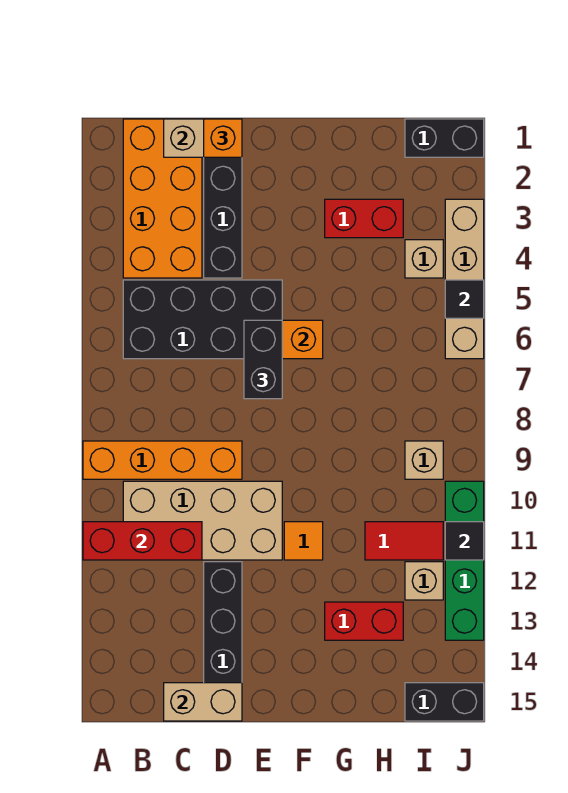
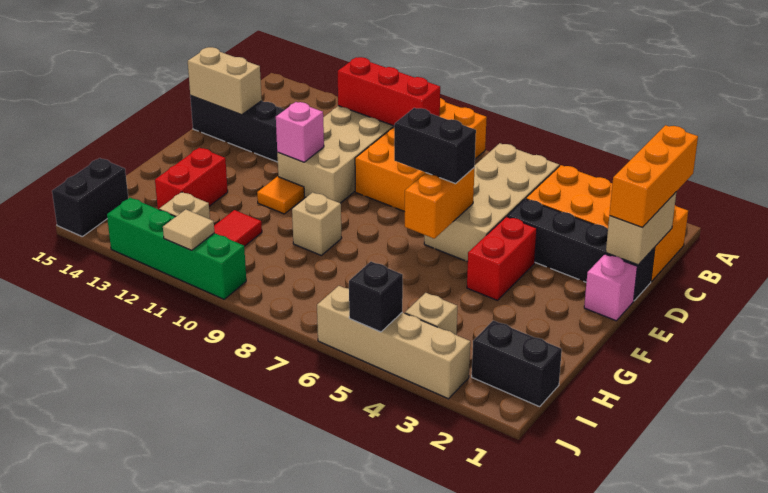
orange 1x4 brick [83,441,242,479] -> orange 2x4 brick [355,98,487,212]
red 1x3 brick [83,522,202,560] -> red 1x3 brick turned to [338,57,440,126]
black 2x4 brick [123,280,282,359] -> tan 2x4 brick [424,143,559,262]
tan 1x2 brick [164,683,242,721] -> tan 1x2 brick turned to [188,47,262,115]
orange 1x1 brick [204,119,242,157] -> orange 1x3 brick [609,125,698,227]
none -> pink 1x1 brick [584,254,637,321]
none -> pink 1x1 brick [276,102,324,162]
red 1x2 brick [325,199,403,238] -> red 1x2 brick moved to [467,217,537,300]
black 1x2 brick [405,119,484,157] -> black 1x2 brick turned to [472,321,562,407]
tan 1x1 brick [405,441,443,479] -> tan 1x1 brick moved to [292,192,342,255]
black 1x1 tile [445,280,484,318] -> black 1x1 brick [349,262,403,332]
black 1x1 tile [445,522,484,560] -> tan 1x1 tile [163,209,214,250]

